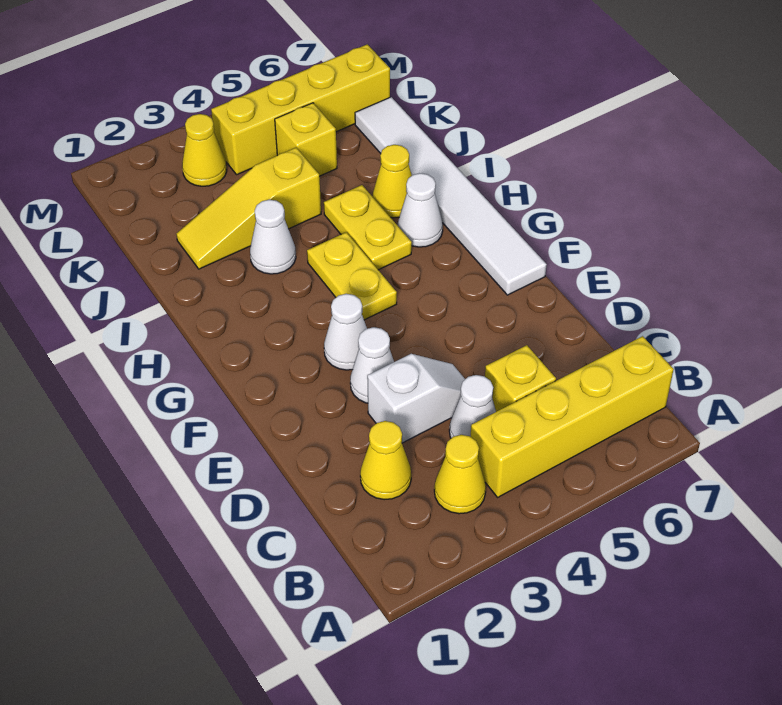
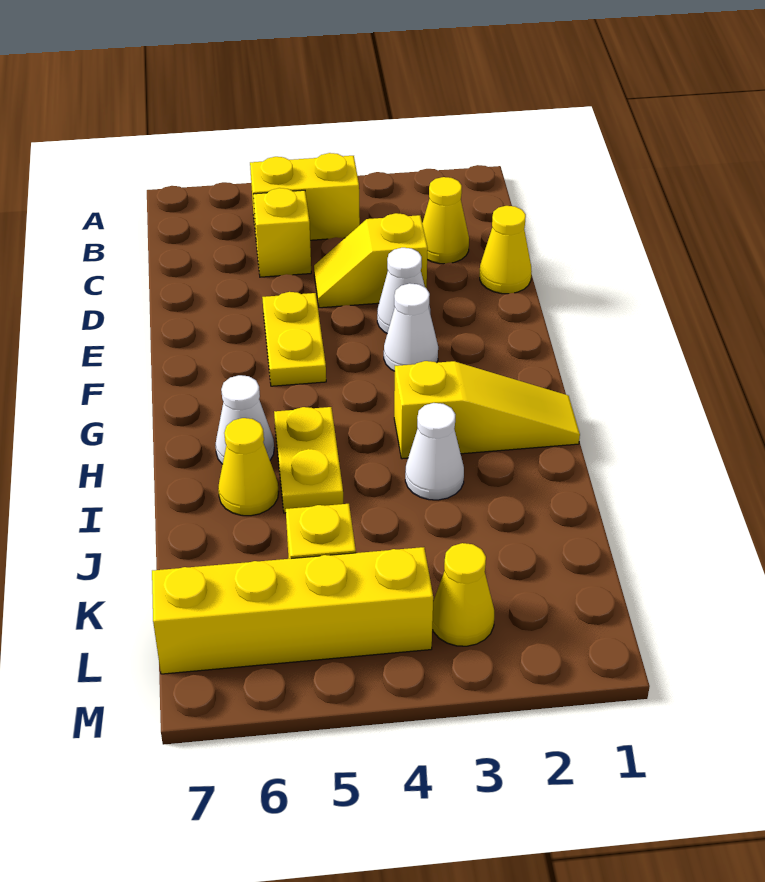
yellow 1x1 cone [434,435,486,514] -> yellow 1x1 cone moved to [480,206,532,294]
yellow 1x4 brick [471,336,674,497] -> yellow 1x2 brick [250,153,360,240]
white 1x1 cone [449,375,496,438] -> none
white 1x2 slope [367,354,465,443] -> yellow 1x2 slope [314,213,428,308]
white 1x6 tile [355,97,547,295] -> none
yellow 1x2 plate [307,232,397,320] -> yellow 1x2 plate moved to [262,292,326,386]
yellow 1x3 slope [176,148,321,269] -> yellow 1x3 slope moved to [394,361,580,459]

